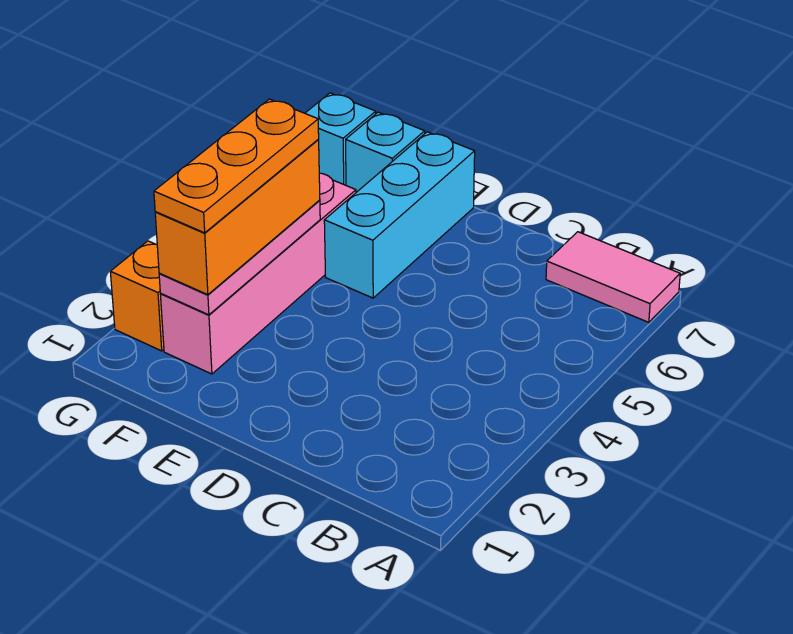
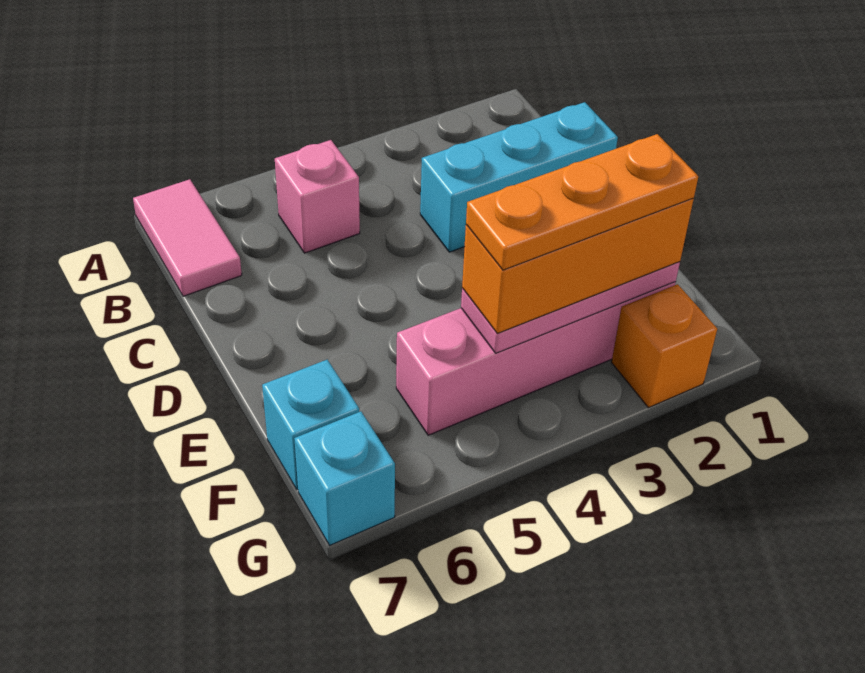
none -> pink 1x1 brick [275,140,360,253]
cyan 1x3 brick [324,132,475,298] -> cyan 1x3 brick moved to [420,102,618,252]

